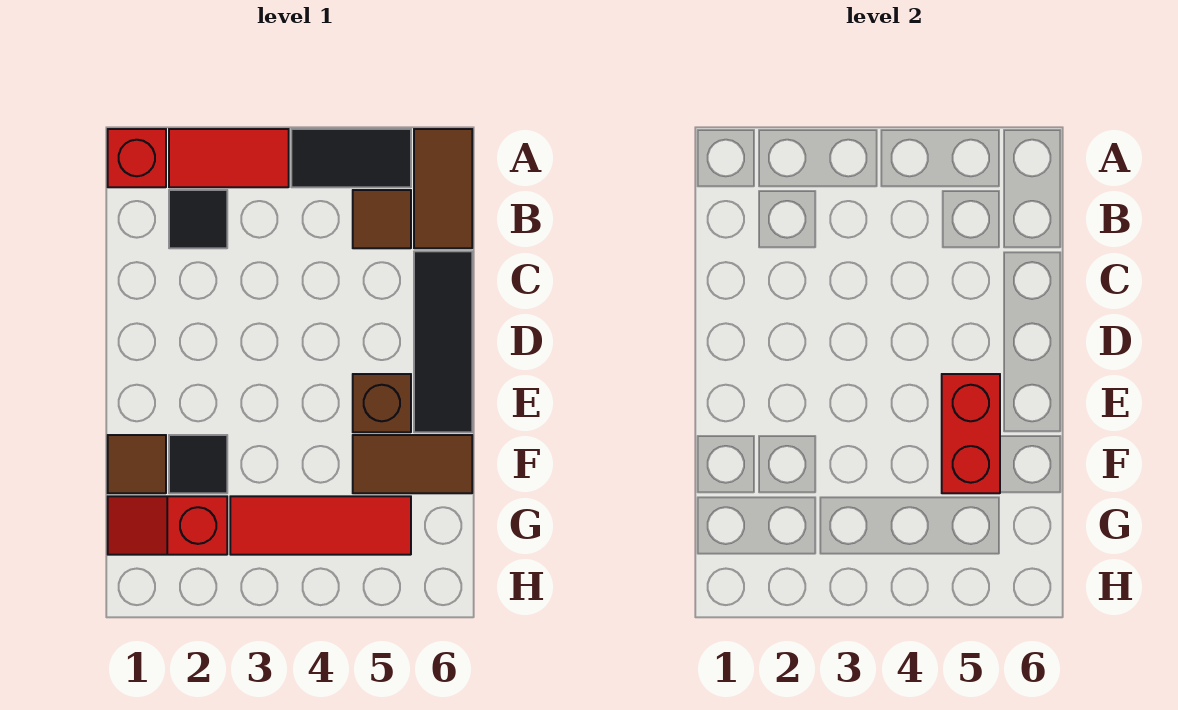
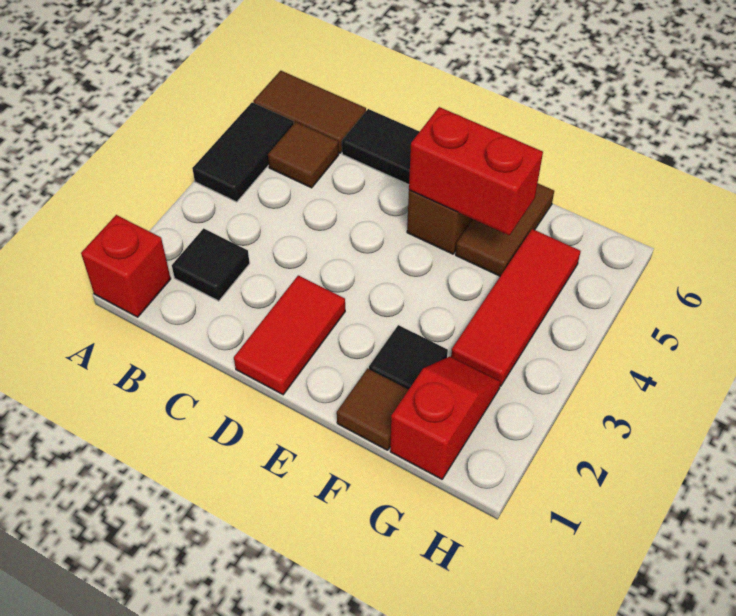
red 1x2 tile [169,129,289,187] -> red 1x2 tile moved to [234,275,345,395]
red 1x2 slope [108,496,227,555] -> red 1x2 slope turned to [390,356,501,479]

